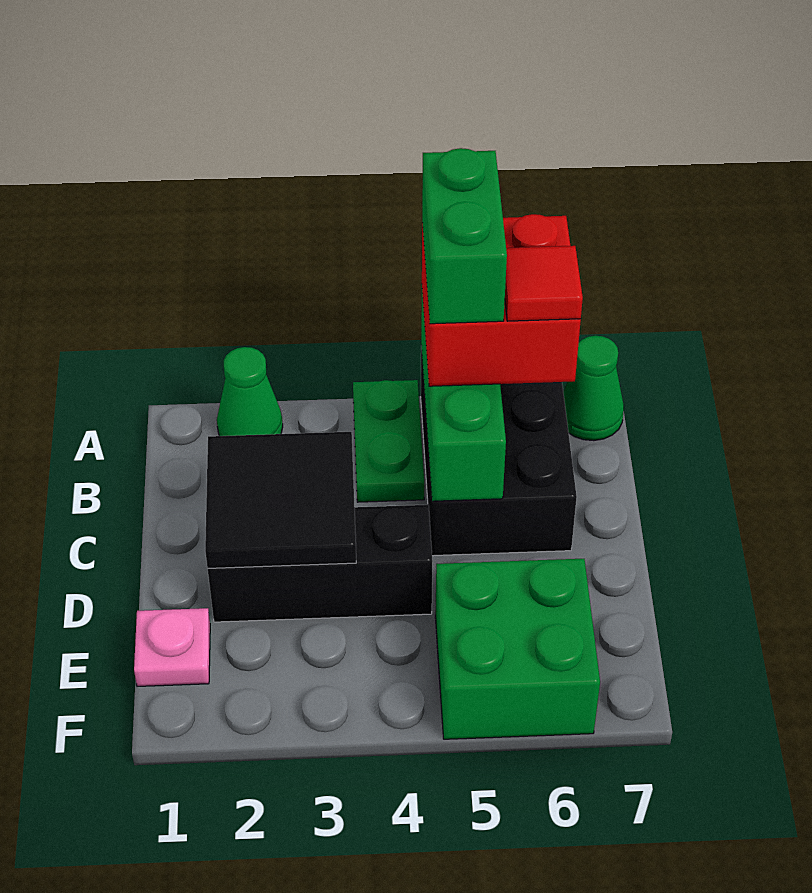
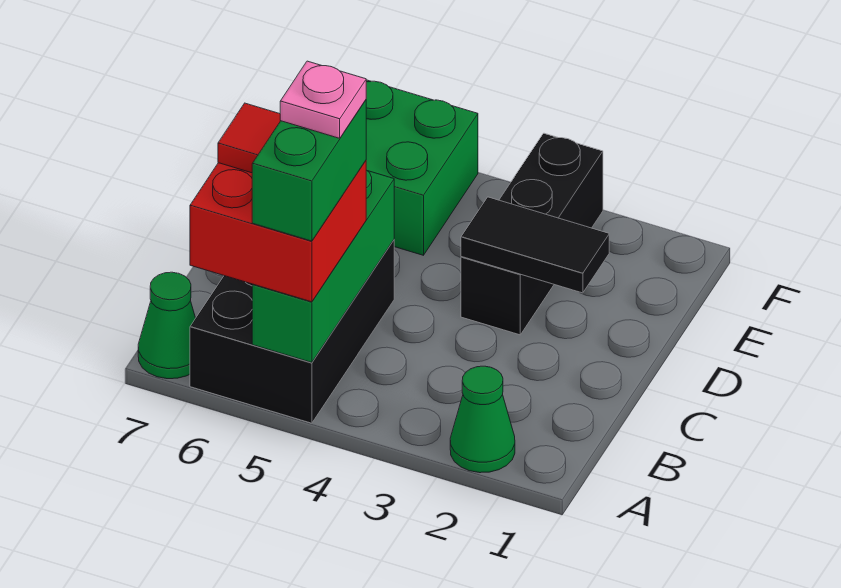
green 1x2 plate [353,380,424,502] -> none
black 2x2 tile [205,432,356,568] -> black 1x2 tile [461,197,609,293]
black 1x3 brick [208,505,433,622] -> black 1x3 brick turned to [461,133,603,335]
pink 1x1 plate [134,608,210,686] -> pink 1x1 plate moved to [280,61,366,138]

